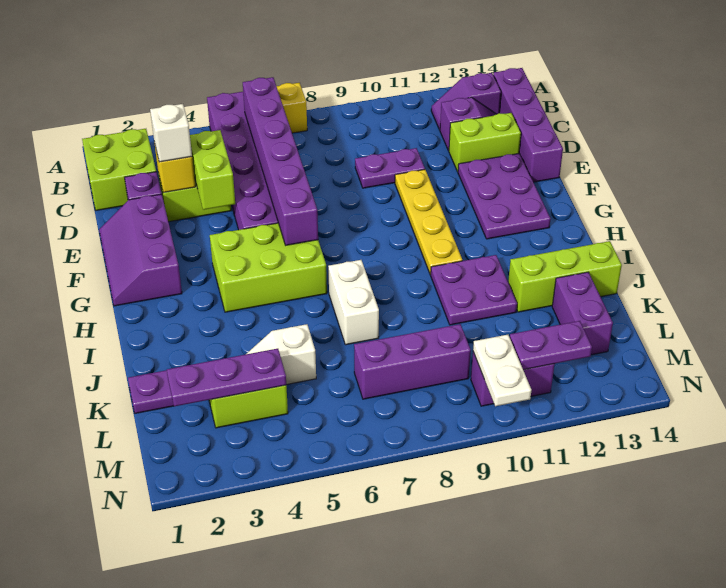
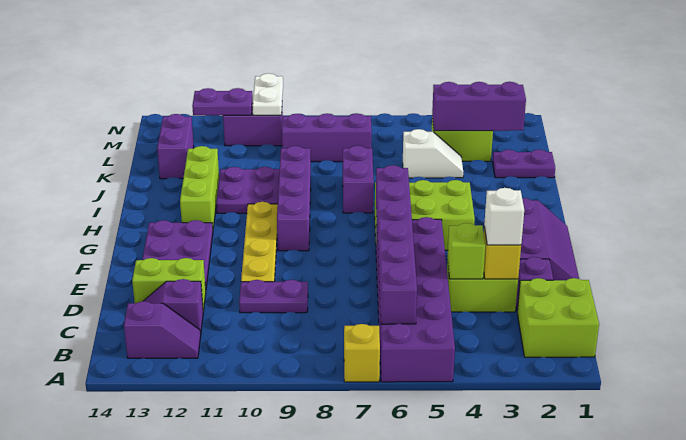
purple 1x4 brick [493,68,563,182] -> purple 1x4 brick moved to [277,146,311,251]
lime 1x2 brick [190,130,235,210] -> lime 1x1 brick [447,223,485,279]
white 1x2 brick [328,260,379,345] -> purple 1x2 brick [343,146,374,213]
lime 1x3 brick [508,241,622,312] -> lime 1x3 brick turned to [180,146,219,228]
purple 1x3 plate [167,349,286,406] -> purple 1x3 brick [432,82,526,131]

